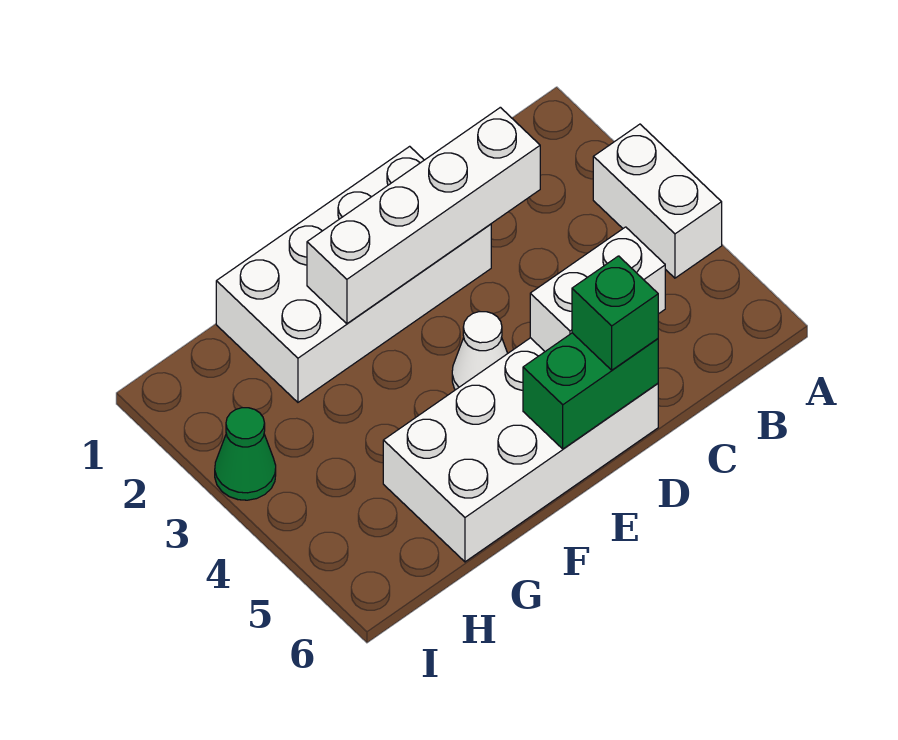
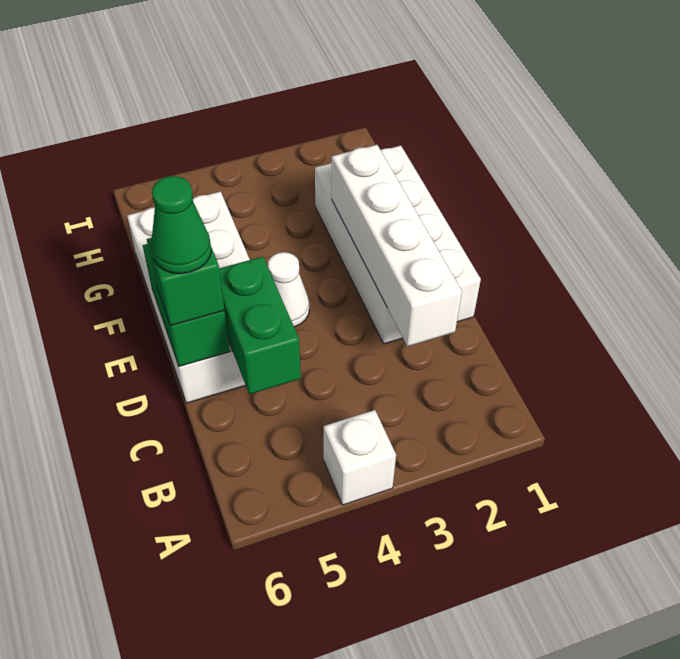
white 1x2 brick [593,124,722,278] -> white 1x1 brick [324,410,396,505]
white 1x2 brick [530,227,665,351] -> green 1x2 brick [219,257,301,394]
green 1x1 cone [215,408,276,500] -> green 1x1 cone moved to [151,176,211,274]

